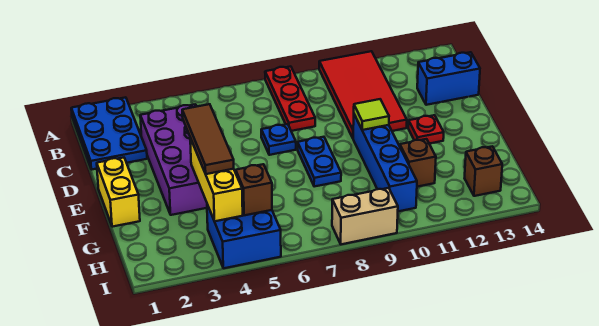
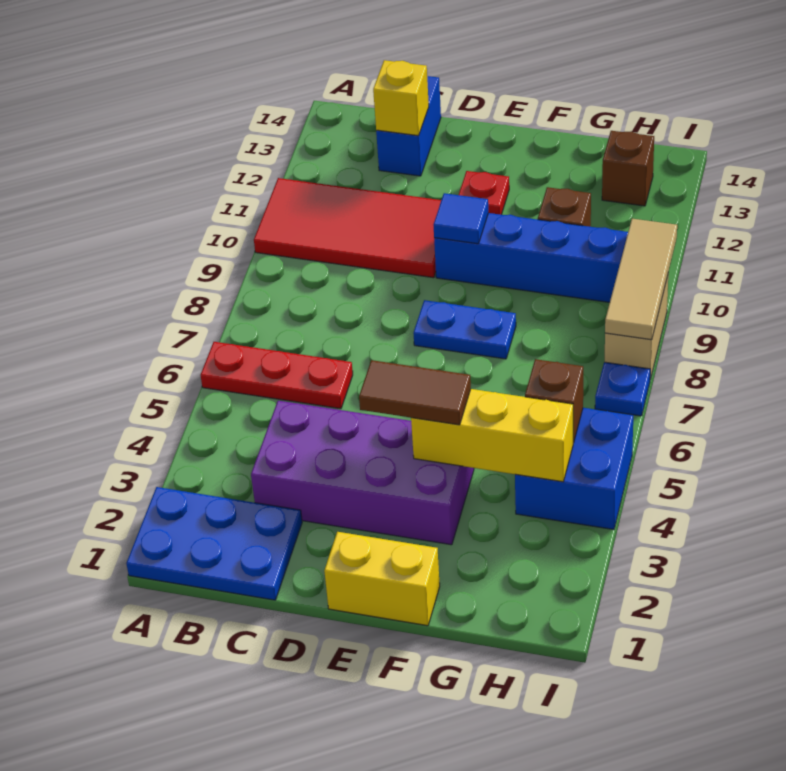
red 1x3 plate [265,66,315,131] -> red 1x3 plate moved to [201,342,353,409]
none -> yellow 1x1 brick [373,60,429,136]
blue 1x1 plate [261,124,296,155] -> blue 1x1 plate moved to [595,362,650,416]
brown 1x3 tile [182,104,234,174] -> brown 1x2 tile [359,360,471,425]
lime 1x1 tile [354,99,389,130] -> blue 1x1 tile [433,193,488,244]
none -> tan 1x3 tile [605,219,677,340]

